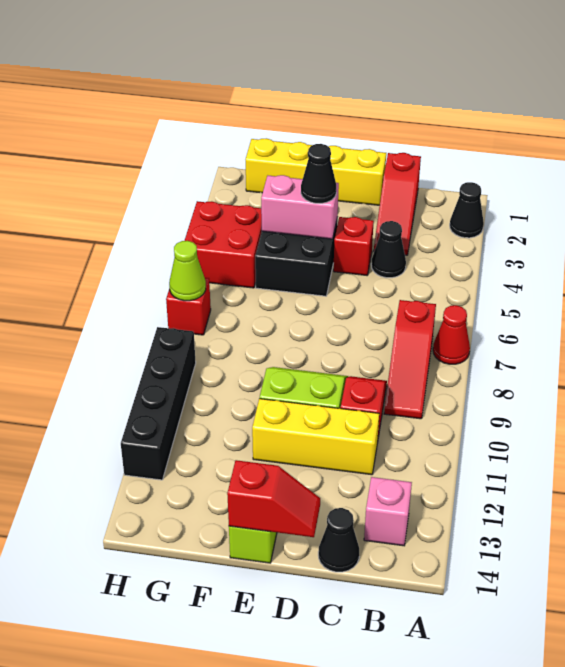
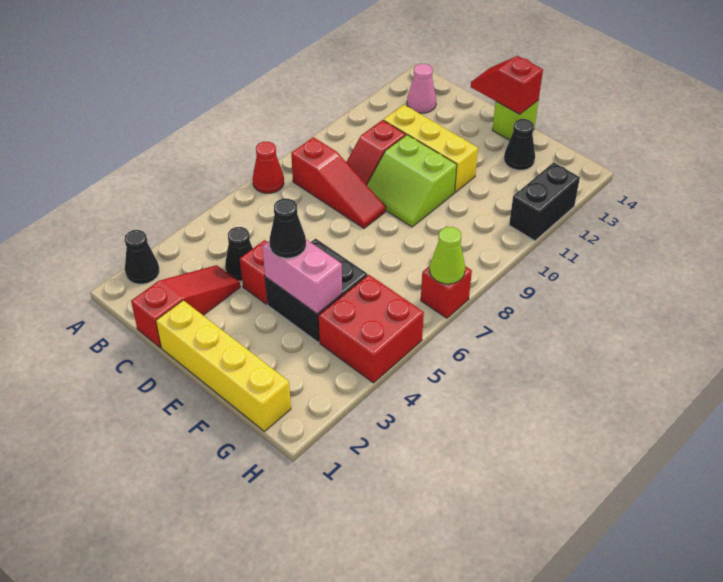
red 1x3 slope [384,300,436,419] -> red 1x3 slope turned to [291,137,386,228]
pink 1x1 brick [364,477,412,546] -> pink 1x1 cone [407,64,436,113]
black 1x1 cone [318,508,359,572] -> black 1x1 cone moved to [504,119,535,170]
black 1x4 brick [121,327,196,480] -> black 1x2 brick [509,162,580,241]

